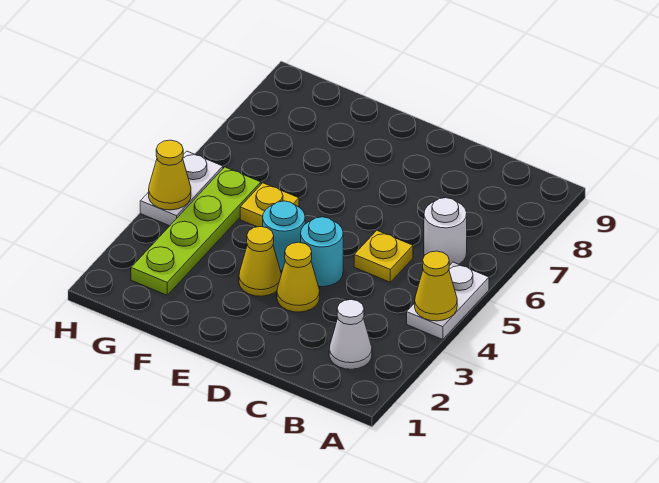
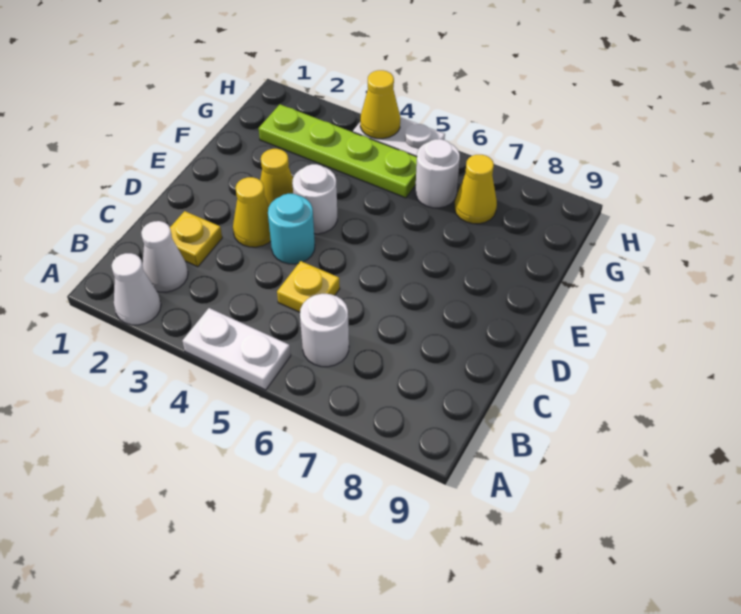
none -> white 1x1 cone [112,253,161,325]
yellow 1x1 cone [415,251,457,321] -> yellow 1x1 cone moved to [454,155,497,224]
cyan 1x1 round brick [263,201,305,271] -> white 1x1 round brick [292,164,337,234]
yellow 1x1 plate [240,183,299,227] -> yellow 1x1 plate moved to [170,211,222,267]
none -> white 1x1 round brick [415,139,460,208]

